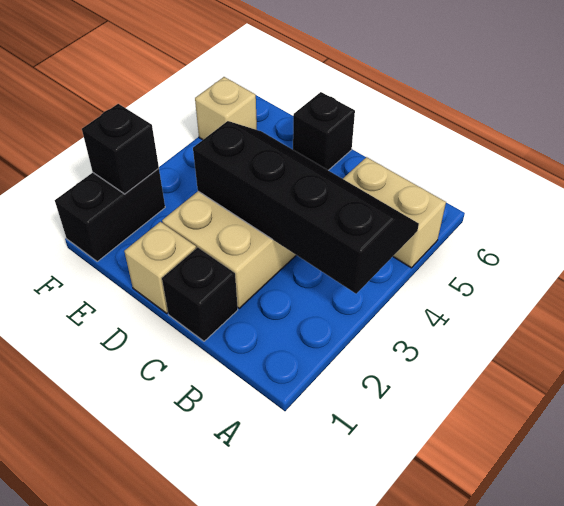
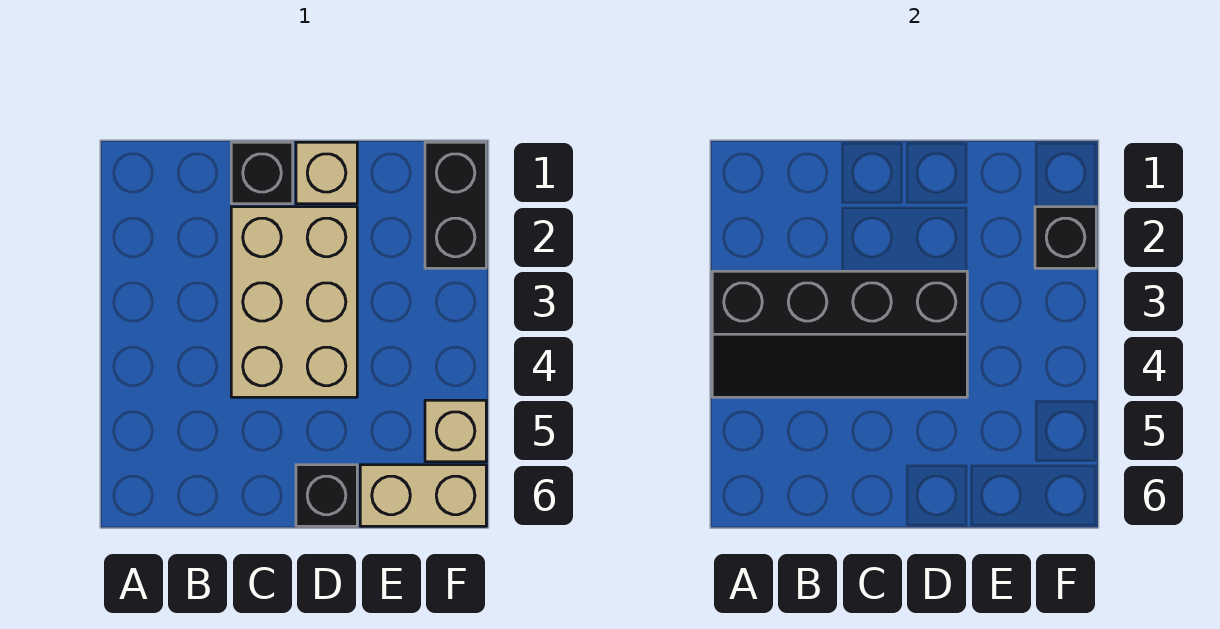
tan 1x2 brick [343,157,446,268] -> tan 1x2 brick moved to [360,465,486,526]

